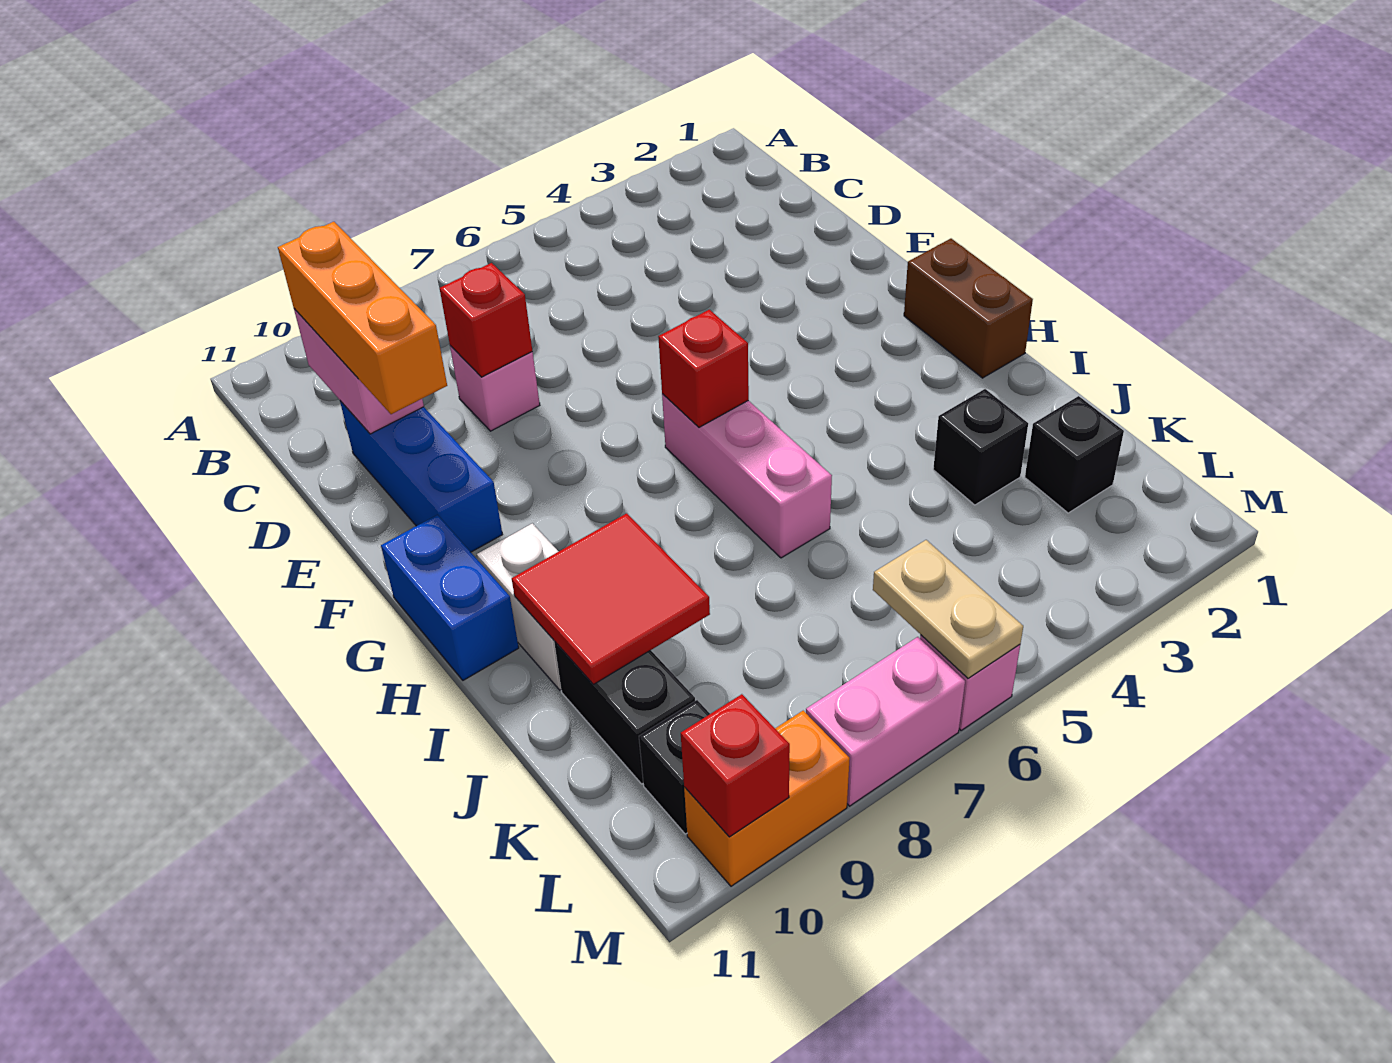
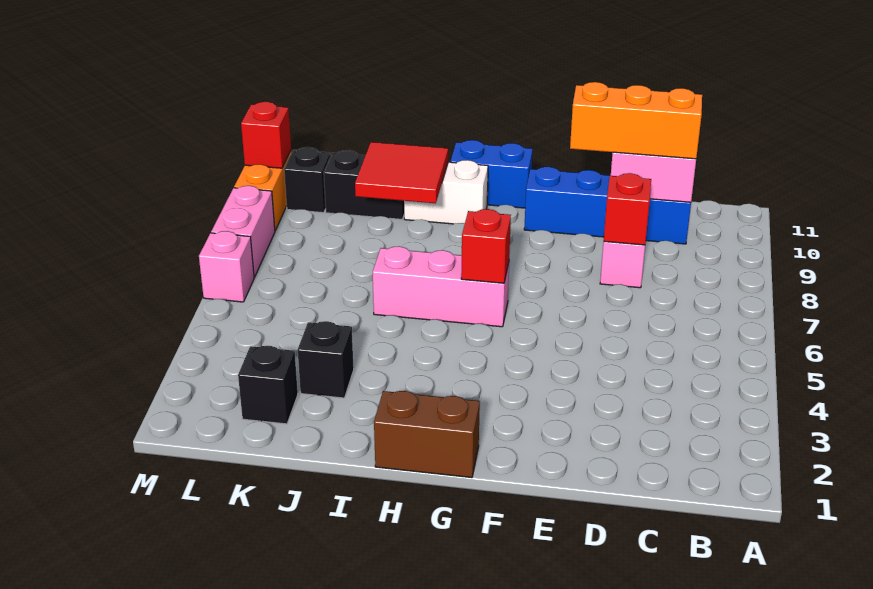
blue 1x3 brick [340,401,502,552] -> blue 1x4 brick [524,167,691,244]
tan 1x2 plate [873,540,1023,678] -> none

